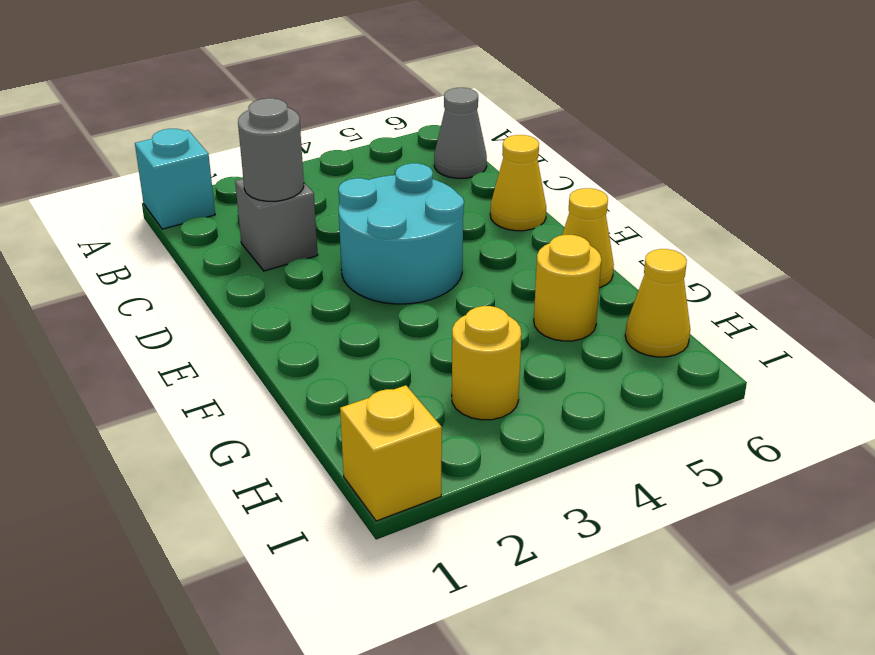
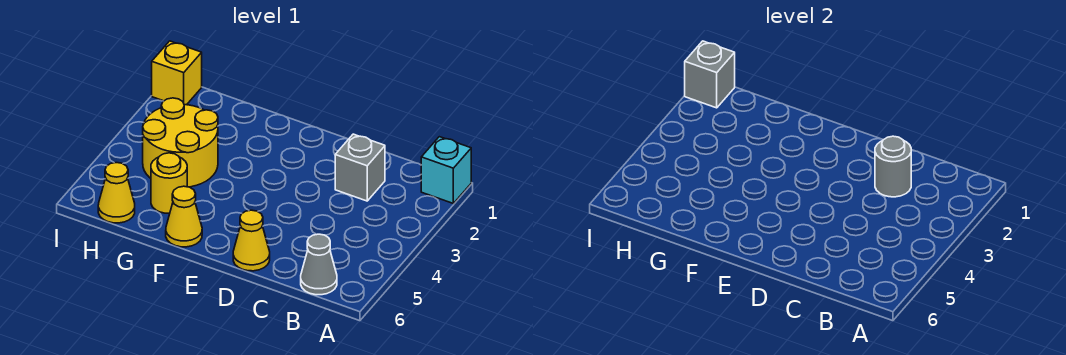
cyan 2x2 round brick [338,163,464,304] -> none
yellow 1x1 round brick [452,306,521,420] -> yellow 2x2 round brick [143,98,218,187]
none -> grey 1x1 brick [685,41,735,108]

